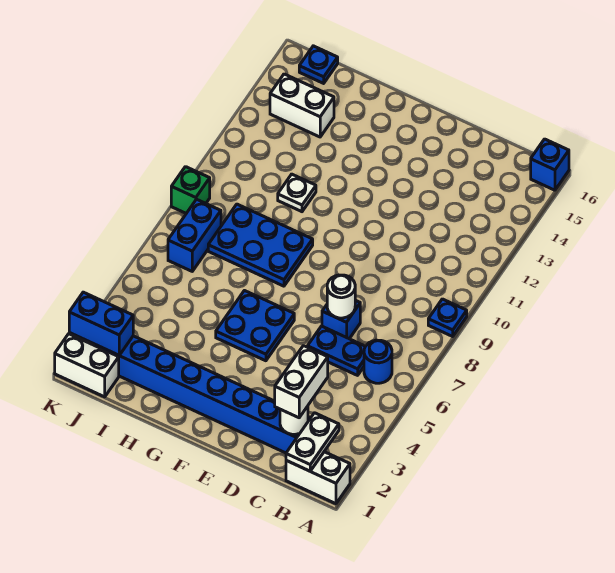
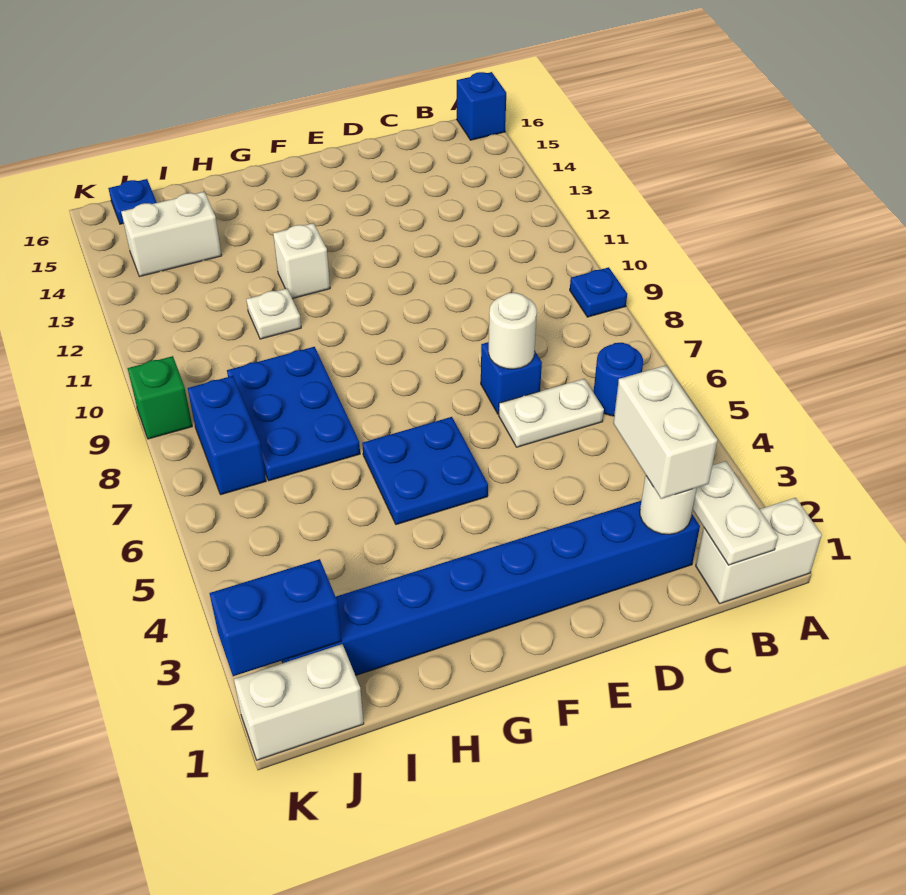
blue 1x2 plate [307,326,365,375] -> white 1x2 plate [499,379,604,447]
blue 2x3 plate [208,204,313,286] -> blue 2x3 plate turned to [227,347,360,481]
none -> white 1x1 brick [273,223,330,299]

